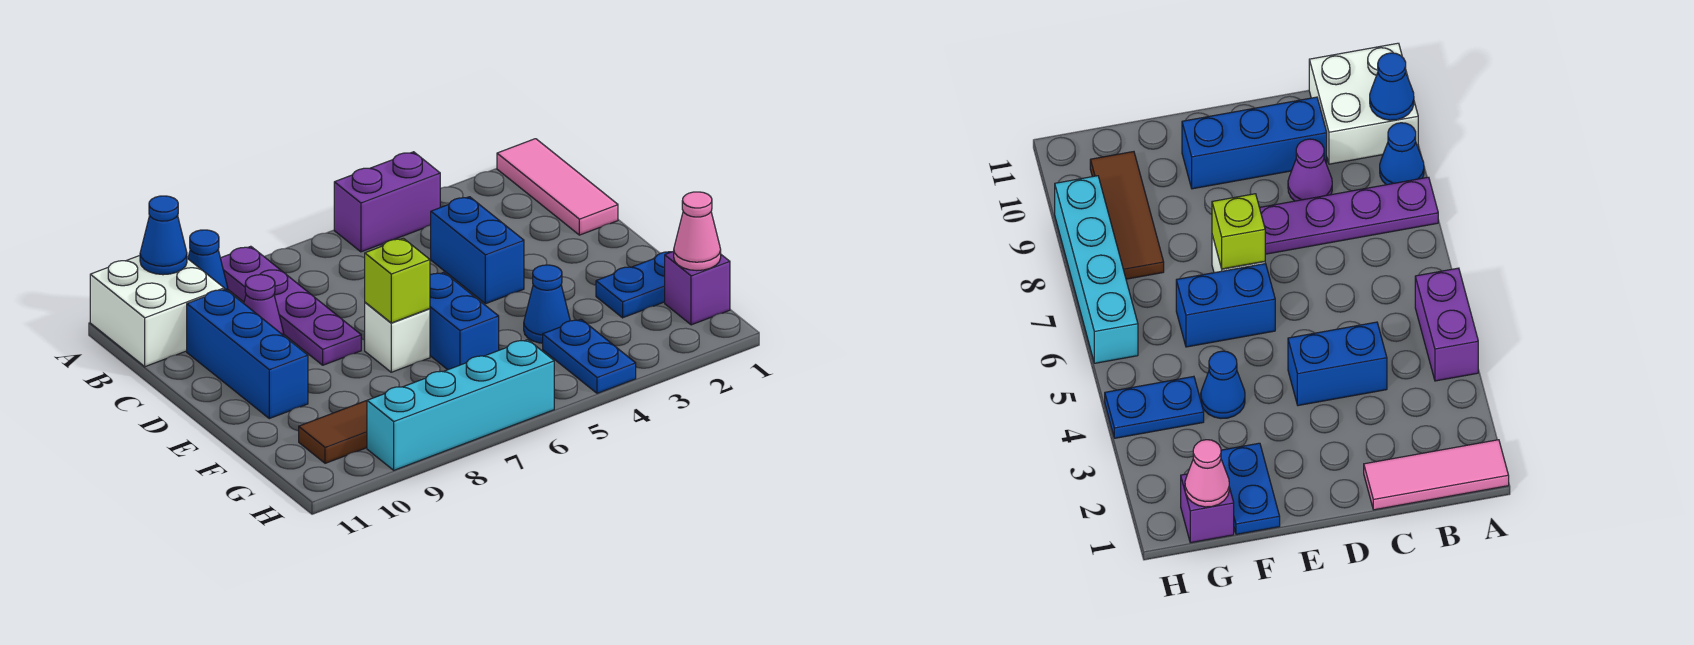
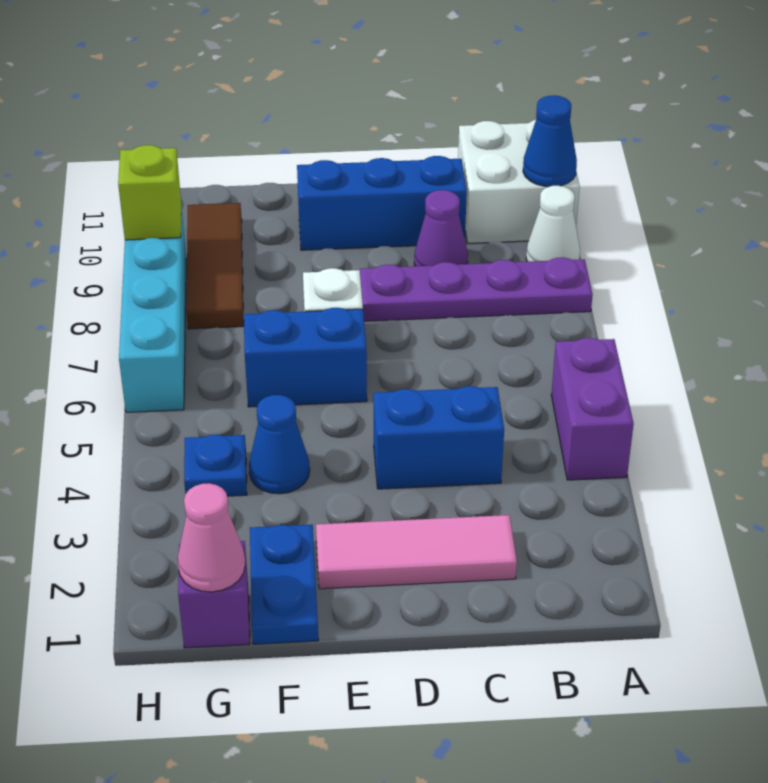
pink 1x3 tile [497,139,618,235] -> pink 1x3 tile moved to [316,515,517,589]
blue 1x1 cone [188,230,228,290] -> white 1x1 cone [526,186,580,262]
lime 1x1 brick [365,238,430,323] -> lime 1x1 brick moved to [118,145,181,240]
blue 1x2 plate [543,319,636,393] -> blue 1x1 plate [184,435,247,496]

